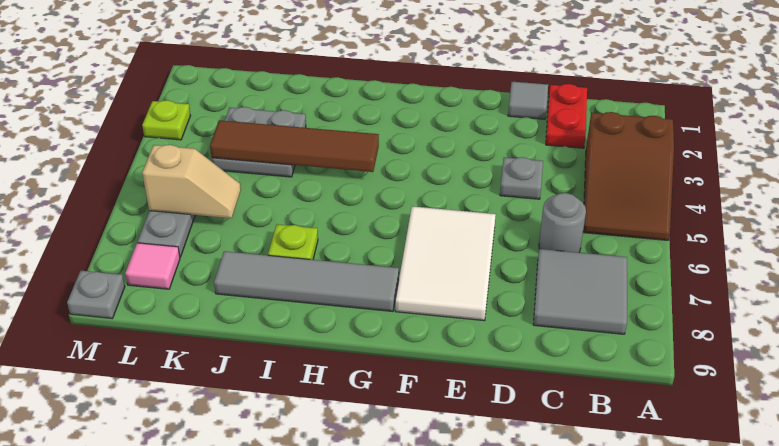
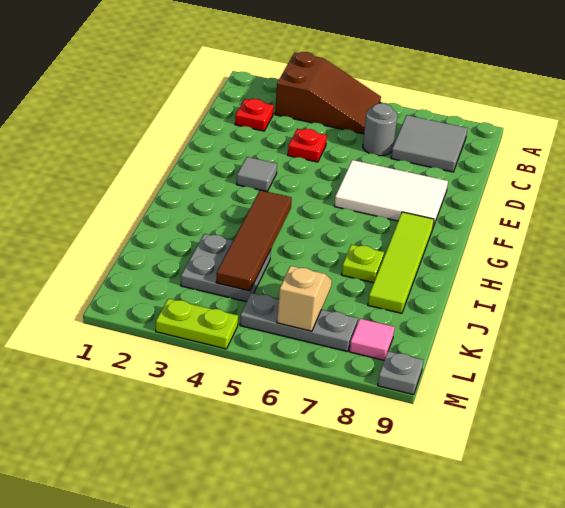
red 1x2 plate [546,84,587,148] -> red 1x1 plate [235,99,274,131]
grey 1x1 tile [508,82,548,119] -> grey 1x1 tile moved to [237,157,277,192]
grey 1x1 plate [500,157,543,199] -> red 1x1 plate [288,129,327,162]
grey 1x4 tile [214,251,399,311] -> lime 1x4 tile [368,212,434,313]
lime 1x1 plate [142,100,190,140] -> lime 1x2 plate [156,299,238,349]

